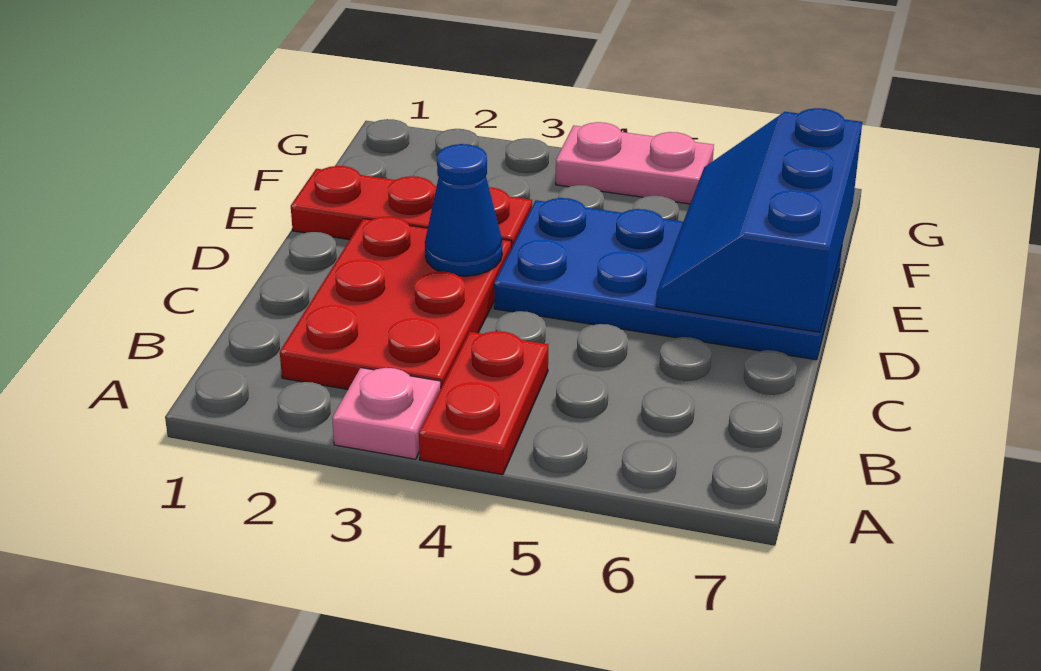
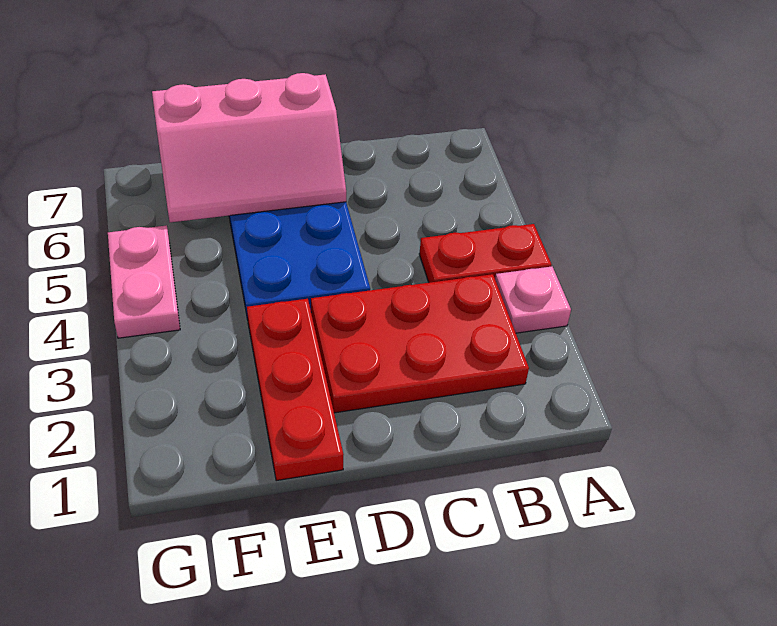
blue 1x1 cone [425,144,502,276] -> none
blue 2x3 slope [656,108,862,332] -> pink 2x3 slope [152,73,346,222]

